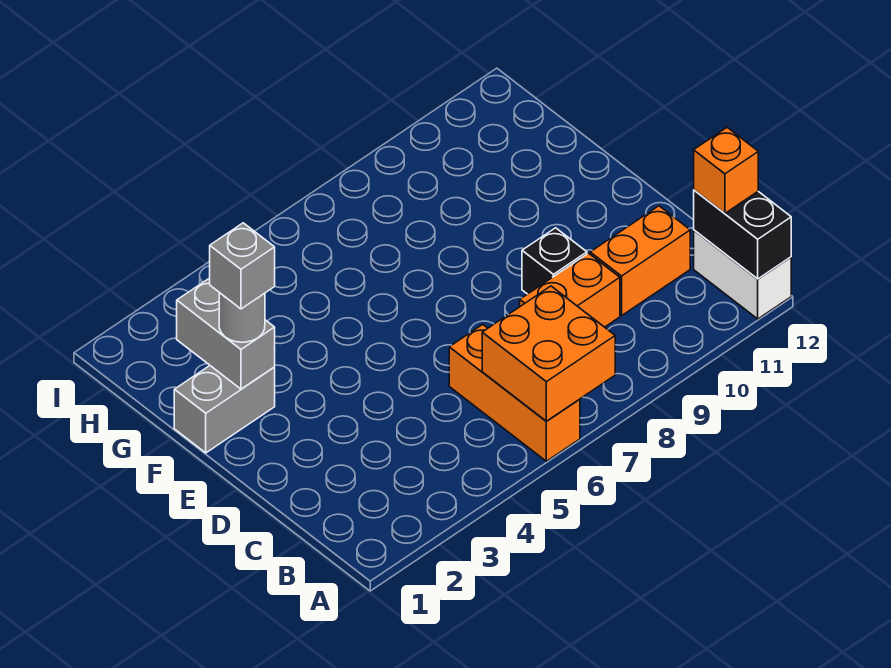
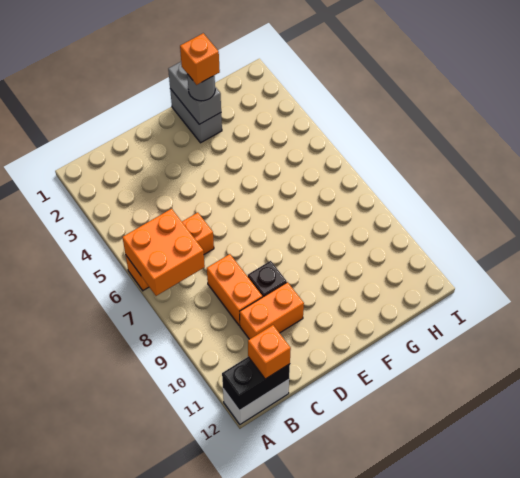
orange 1x2 brick [590,206,690,316] -> orange 1x2 brick turned to [240,282,304,339]
grey 1x2 brick [177,278,275,389] -> grey 1x2 brick turned to [168,62,221,124]
grey 1x1 brick [210,223,275,309] -> orange 1x1 brick [180,33,220,85]

